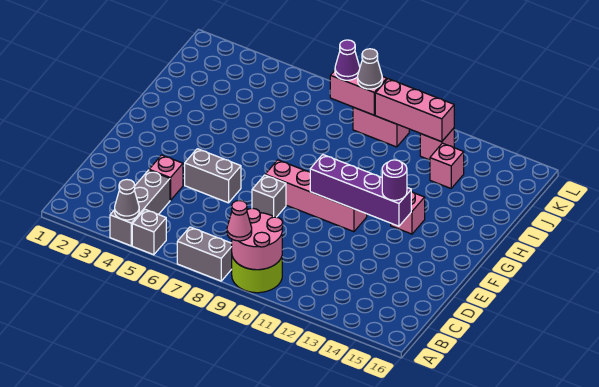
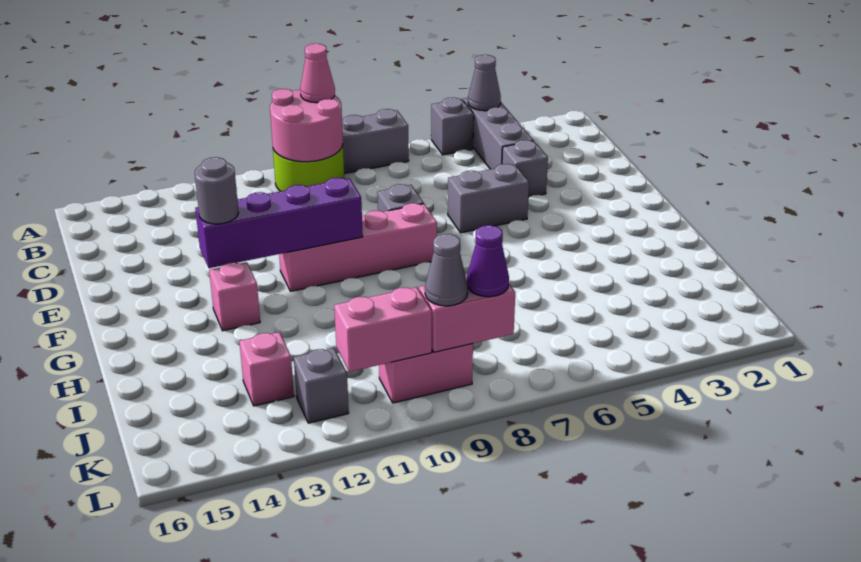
pink 1x1 brick [149,155,183,200] -> grey 1x1 brick [502,140,548,198]
purple 1x1 round brick [382,160,407,200] -> grey 1x1 round brick [195,157,239,224]
pink 1x3 brick [375,79,454,142] -> pink 1x2 brick [334,287,432,372]
pink 1x1 brick [420,128,454,160] -> grey 1x1 brick [294,348,349,423]

